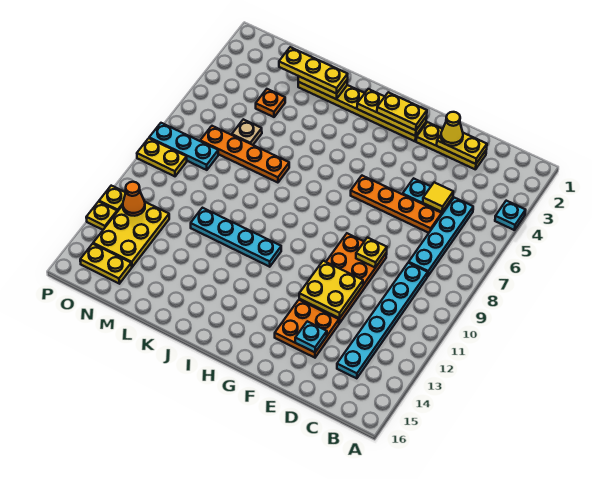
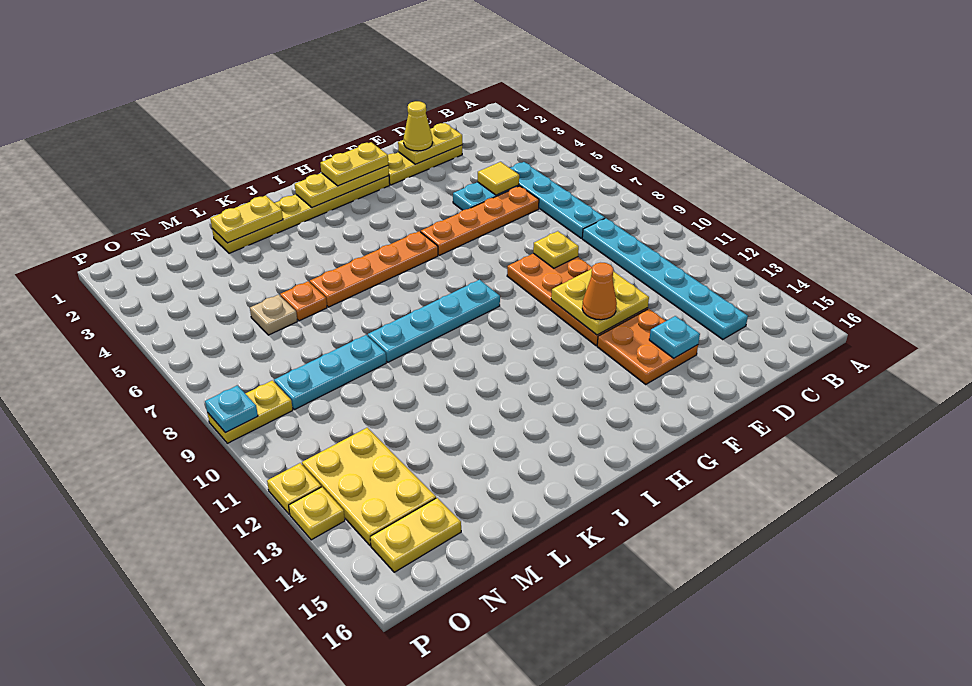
cyan 1x1 plate [495,201,526,230] -> cyan 1x1 plate moved to [205,385,258,433]
cyan 1x4 plate [191,208,281,267] -> cyan 1x4 plate moved to [368,280,500,362]
yellow 1x3 plate [279,47,348,94] -> none
orange 1x4 plate [200,126,289,183] -> orange 1x4 plate moved to [310,231,438,307]
orange 1x1 plate [256,89,285,117] -> orange 1x1 plate moved to [280,281,327,321]
cyan 1x3 plate [149,123,218,170] -> cyan 1x3 plate moved to [274,335,386,410]
orange 1x1 cone [123,182,145,216] -> orange 1x1 cone moved to [582,263,617,320]

